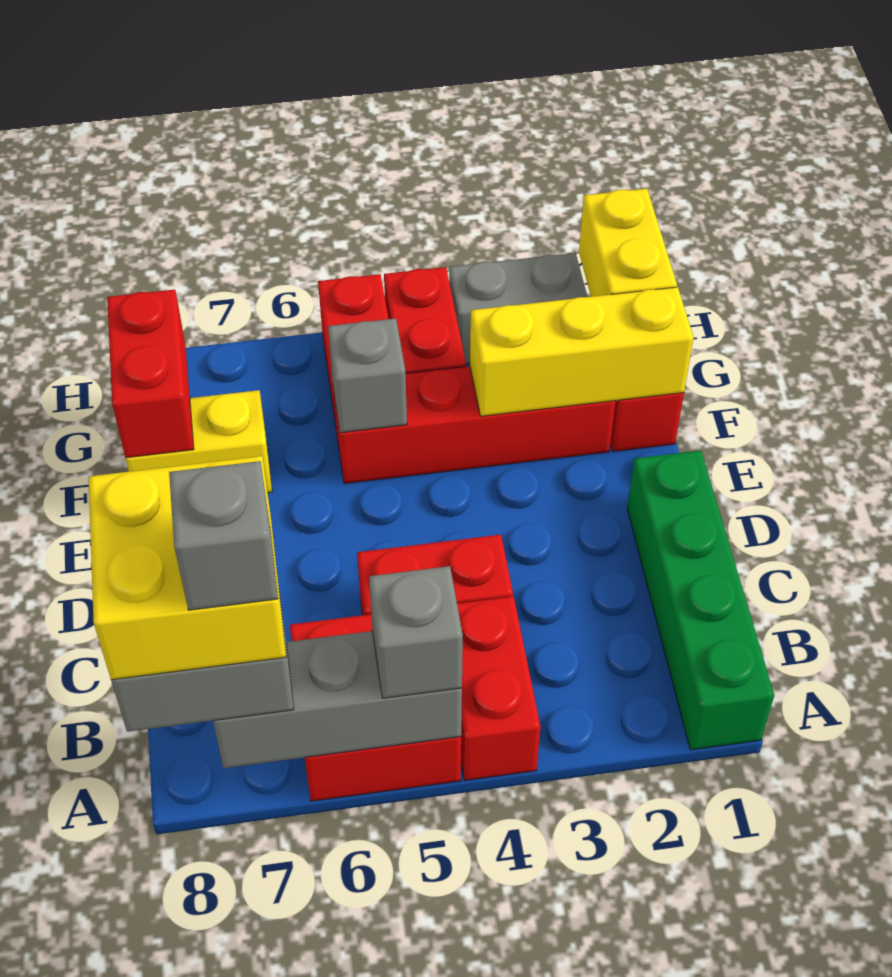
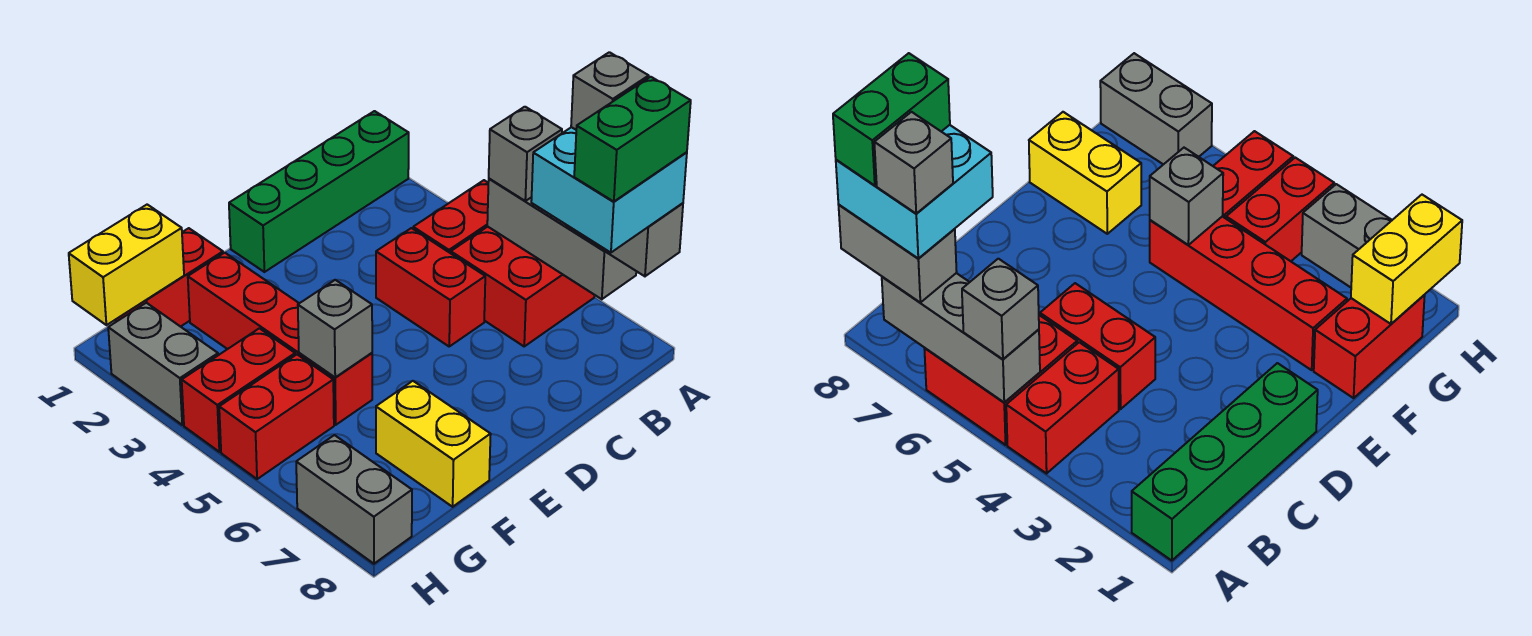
yellow 2x2 brick [89,456,286,680] -> cyan 2x2 brick [531,127,687,253]
none -> green 1x2 brick [574,77,691,202]
yellow 1x3 brick [470,287,694,416] -> none
red 1x2 brick [107,290,194,458] -> none
none -> grey 1x2 brick [296,435,412,564]

